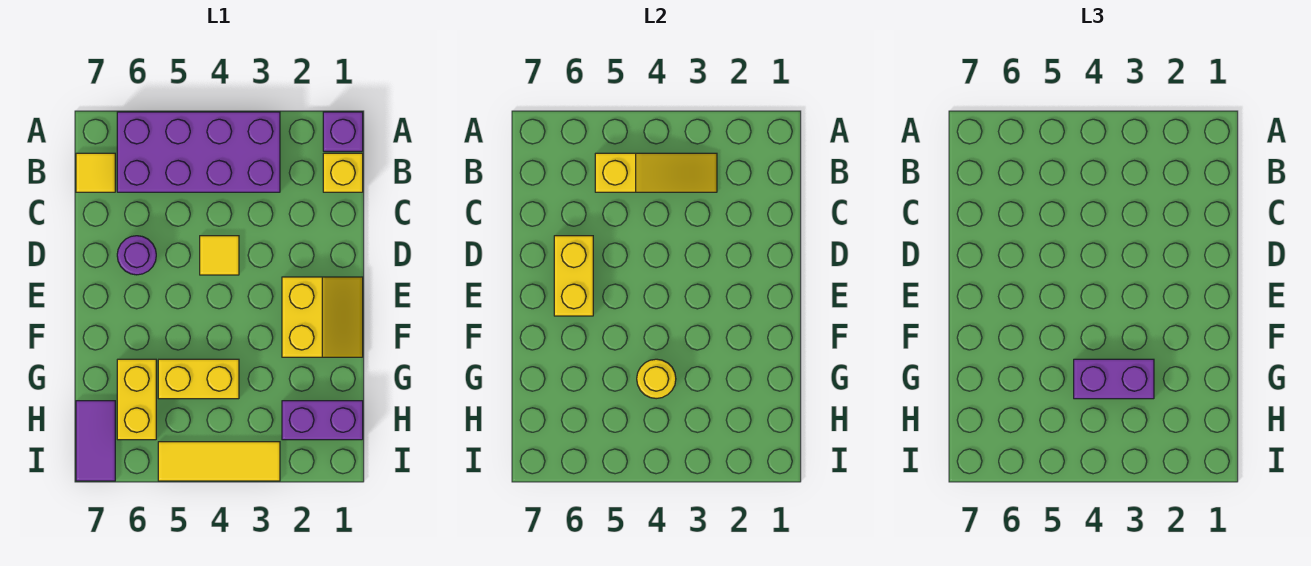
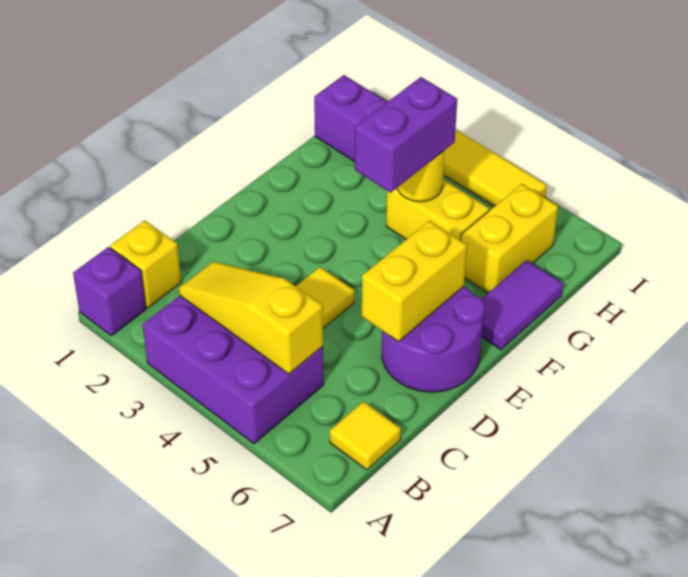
purple 2x4 brick [117,112,280,192] -> purple 2x3 brick [143,296,324,444]
purple 1x1 round brick [117,236,156,275] -> purple 2x2 round brick [382,286,485,392]
yellow 2x2 slope [282,277,363,357] -> none
purple 1x2 brick [1074,359,1154,399] -> purple 1x2 brick turned to [355,77,457,193]
purple 1x2 tile [76,401,115,481] -> purple 1x2 tile moved to [481,260,563,350]

